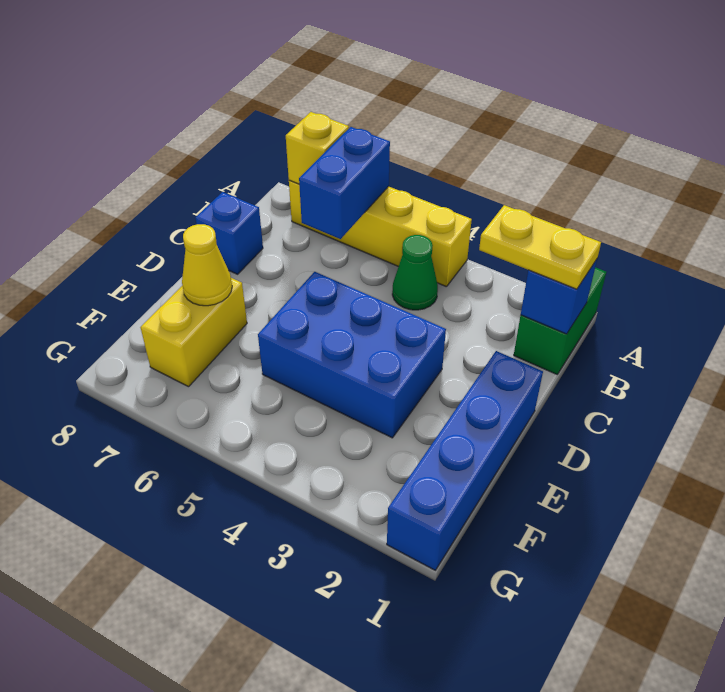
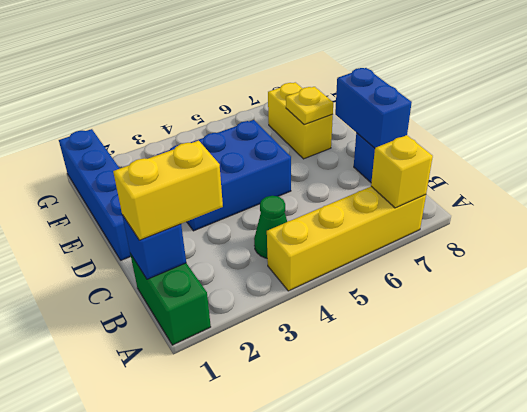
blue 1x2 brick [299,127,390,239] -> blue 1x2 brick moved to [335,68,412,148]
yellow 1x2 plate [479,205,601,289] -> yellow 1x2 brick [113,141,223,240]
yellow 1x1 cone [182,224,232,306] -> yellow 1x1 plate [286,87,333,125]

